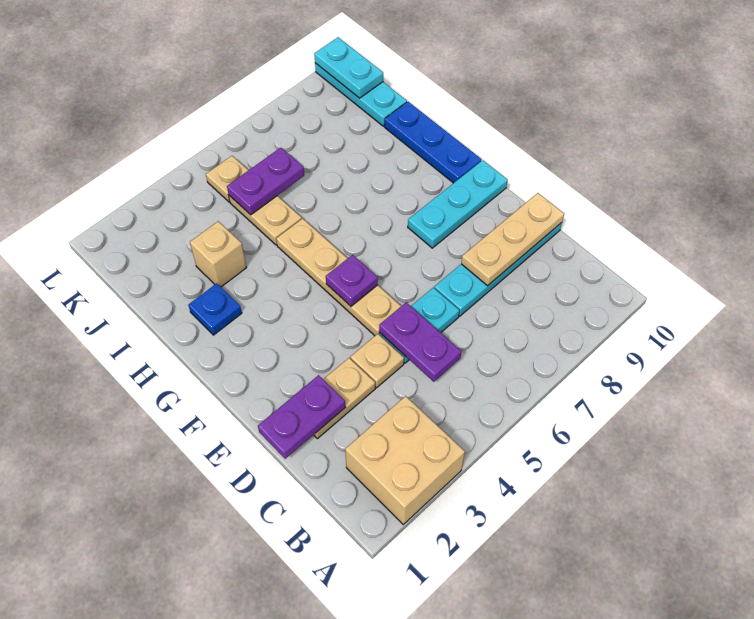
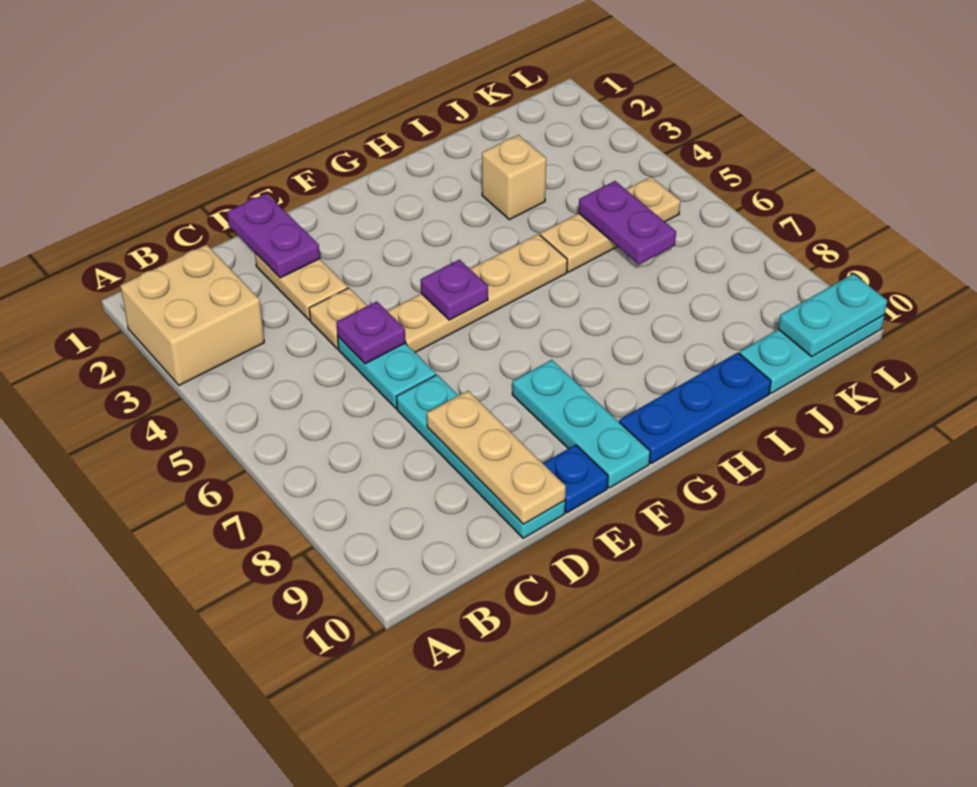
purple 1x2 plate [379,302,461,382] -> purple 1x1 plate [336,301,406,364]
blue 1x1 plate [188,283,242,335] -> blue 1x1 plate moved to [543,445,608,513]

